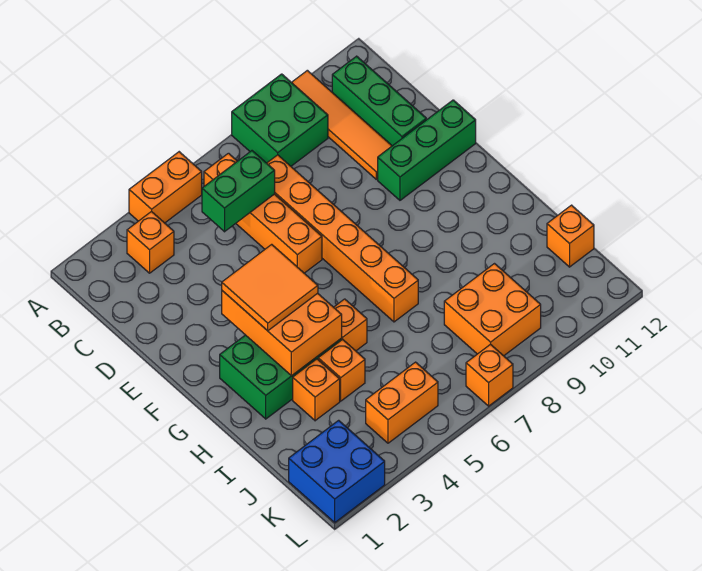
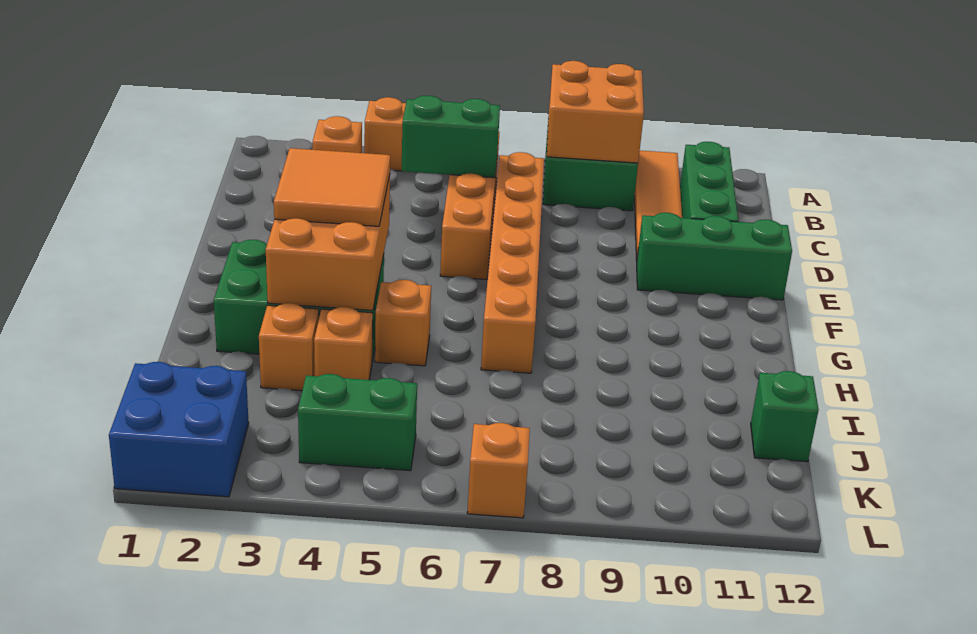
orange 2x2 brick [444,264,541,356] -> orange 2x2 brick moved to [547,61,644,163]
orange 1x1 brick [547,205,594,267] -> green 1x1 brick [751,371,819,462]
orange 1x2 brick [366,362,438,443] -> green 1x2 brick [298,374,417,471]

